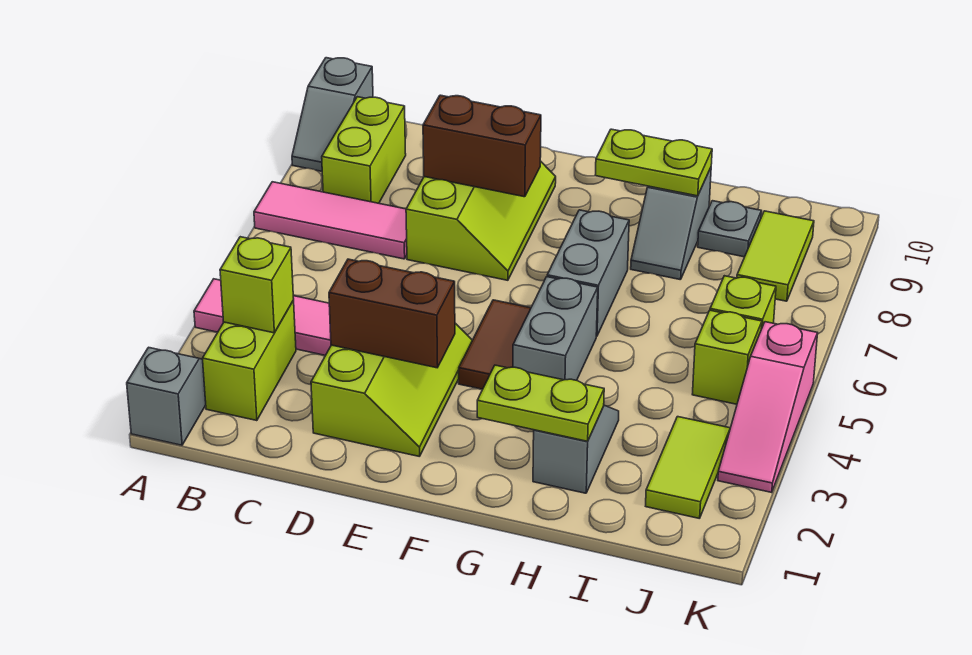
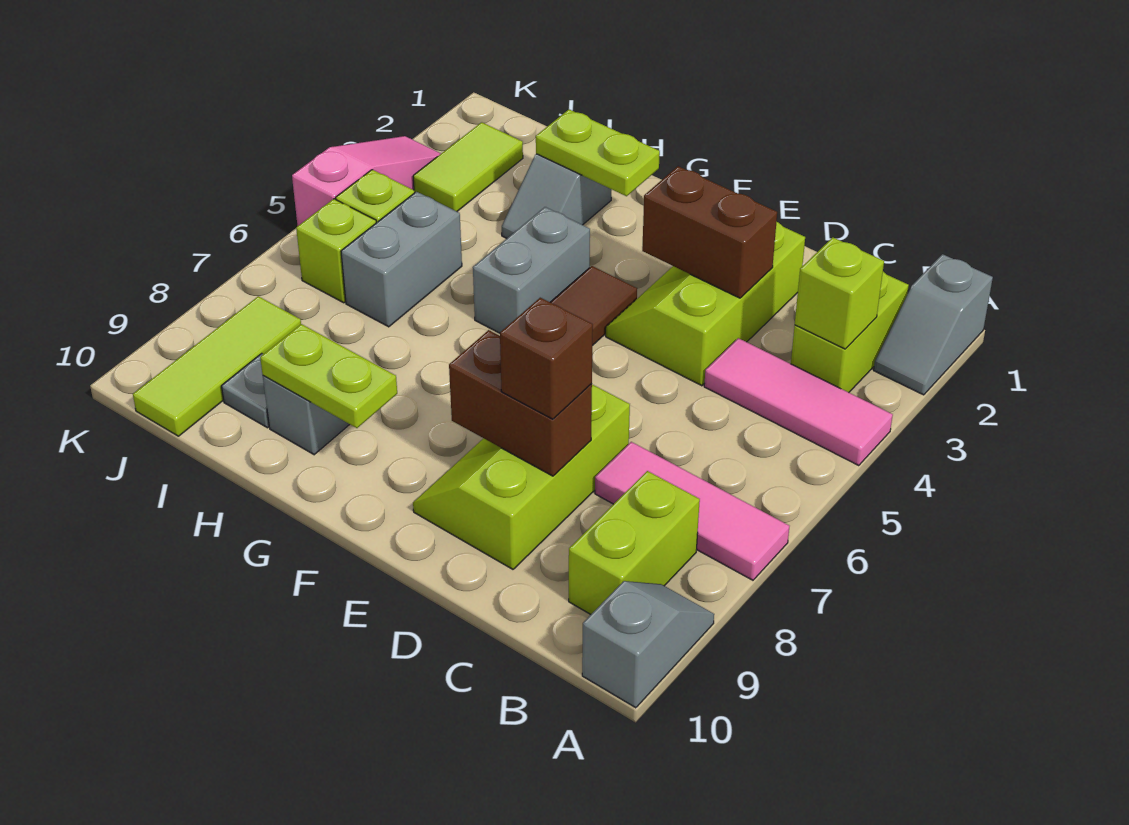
none -> brown 1x1 brick [500,298,593,419]
grey 1x2 brick [547,210,629,336] -> grey 1x2 brick moved to [341,192,462,327]
lime 1x2 tile [737,211,814,301] -> lime 1x3 tile [133,296,301,436]

